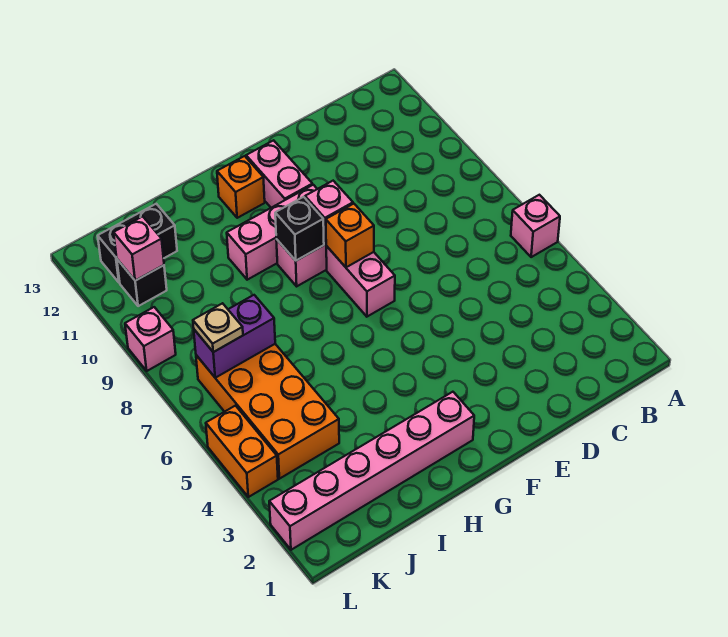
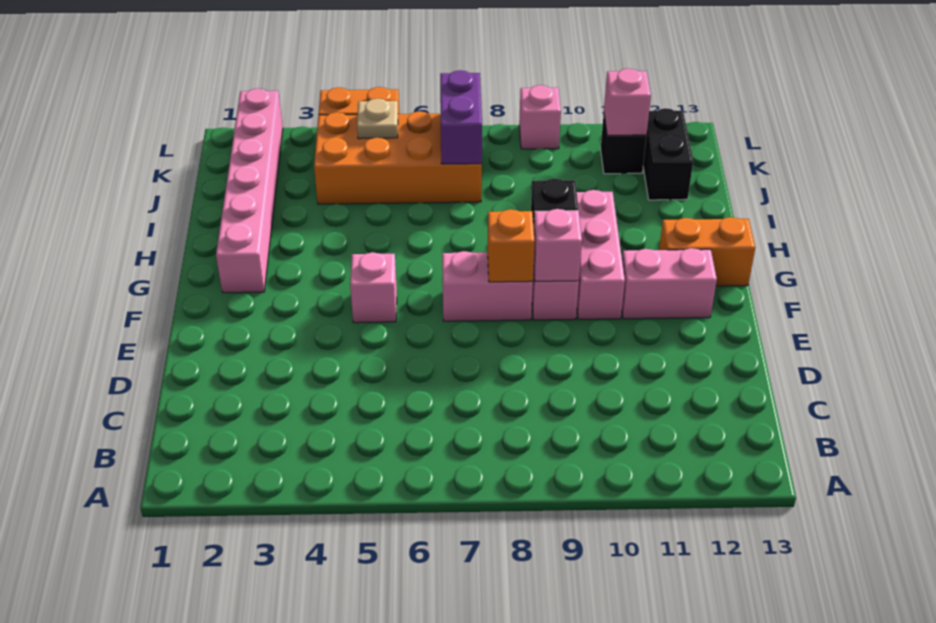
pink 1x1 brick [511,195,560,257] -> pink 1x1 brick moved to [350,252,397,323]
orange 1x1 brick [217,156,265,218] -> orange 1x2 brick [659,217,755,286]
tan 1x1 plate [193,303,243,352] -> tan 1x1 plate moved to [357,99,398,139]

